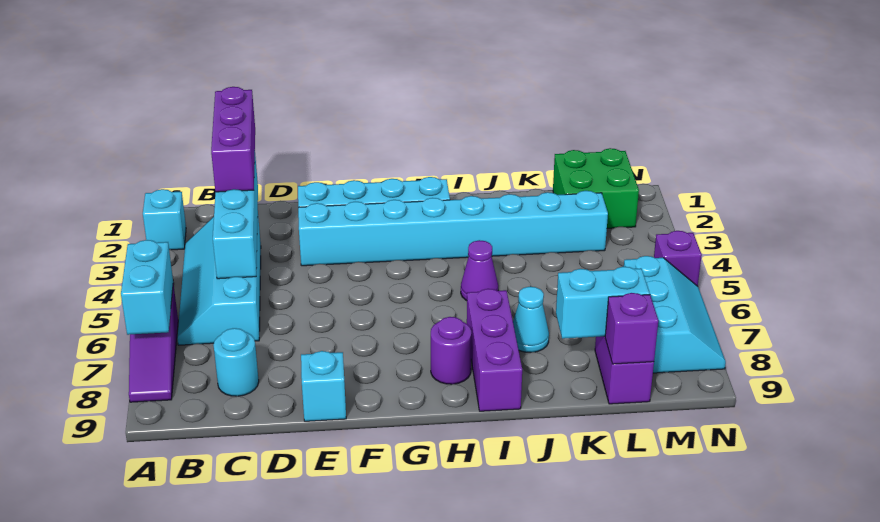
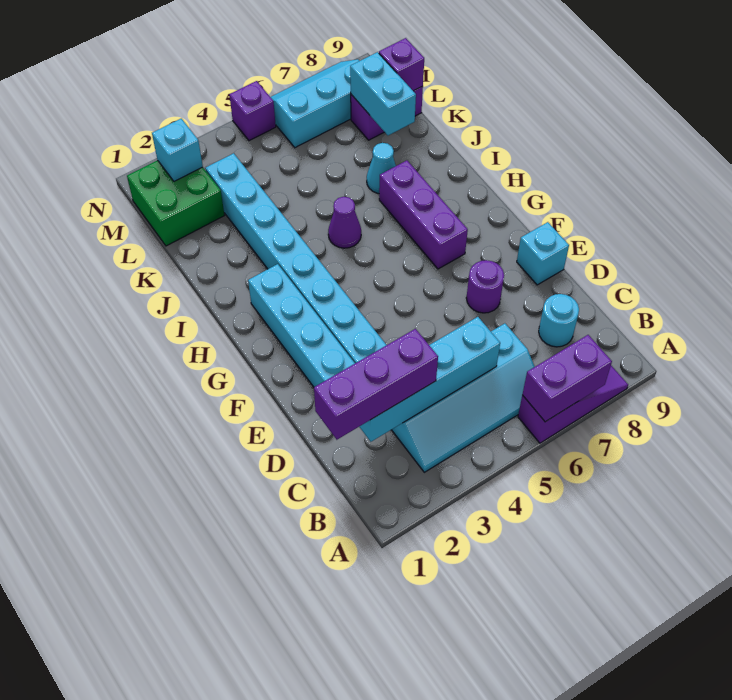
cyan 1x1 brick [143,189,186,250] -> cyan 1x1 brick moved to [152,119,203,181]
cyan 1x2 brick [121,240,173,335] -> purple 1x2 brick [522,335,612,422]
purple 1x1 round brick [431,317,471,384] -> purple 1x1 round brick moved to [466,260,504,313]
purple 1x3 brick [467,289,522,411] -> purple 1x3 brick turned to [379,160,468,269]

